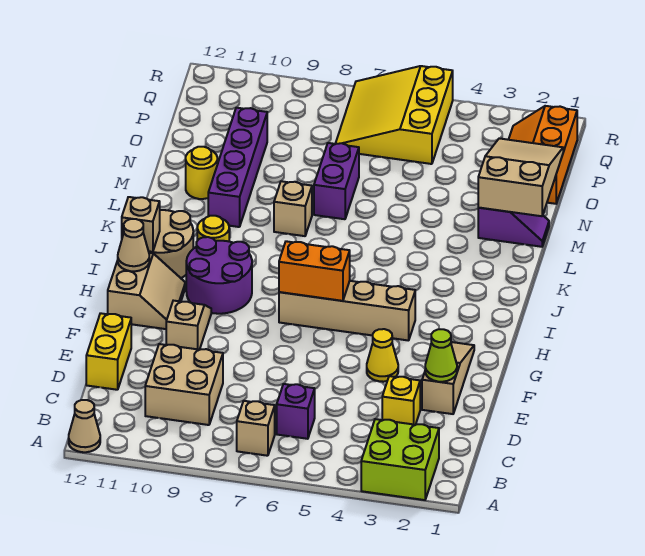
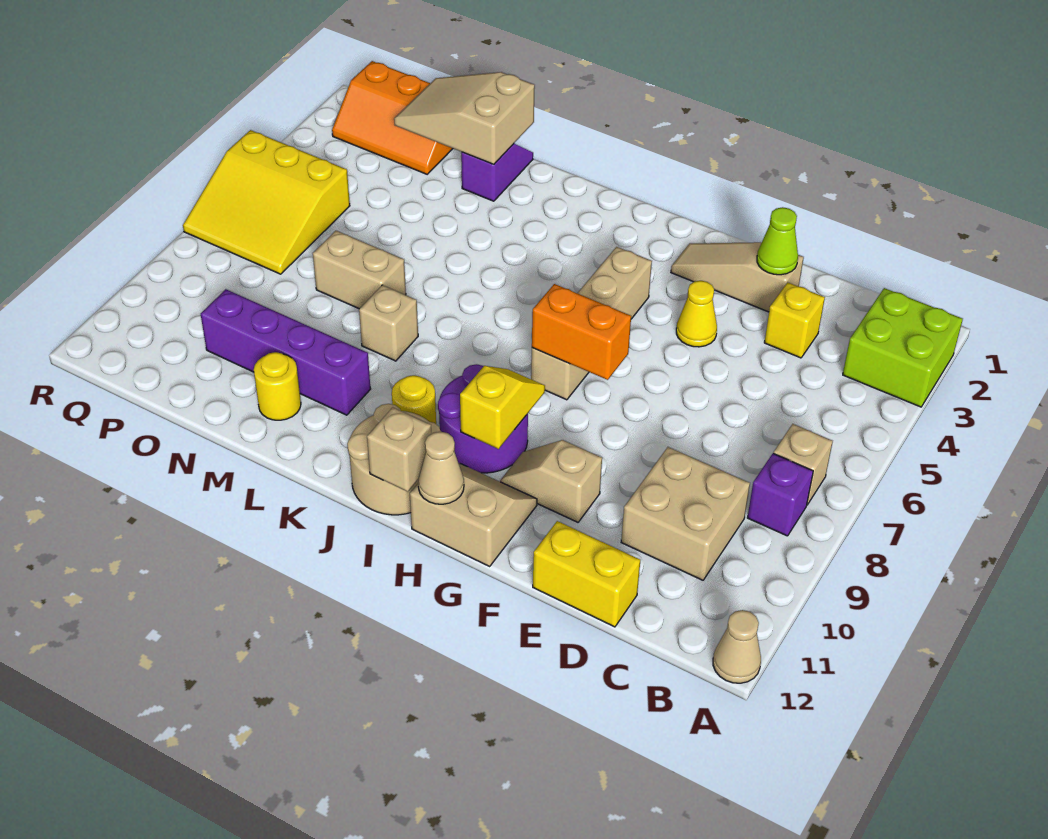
purple 1x1 brick [277,384,315,439] -> purple 1x1 brick moved to [747,454,813,536]
orange 1x2 brick [279,241,350,301] -> orange 1x2 brick turned to [532,284,631,380]
none -> yellow 1x2 slope [460,366,545,449]
purple 1x2 brick [314,143,359,219] -> tan 1x2 brick [313,231,406,309]

